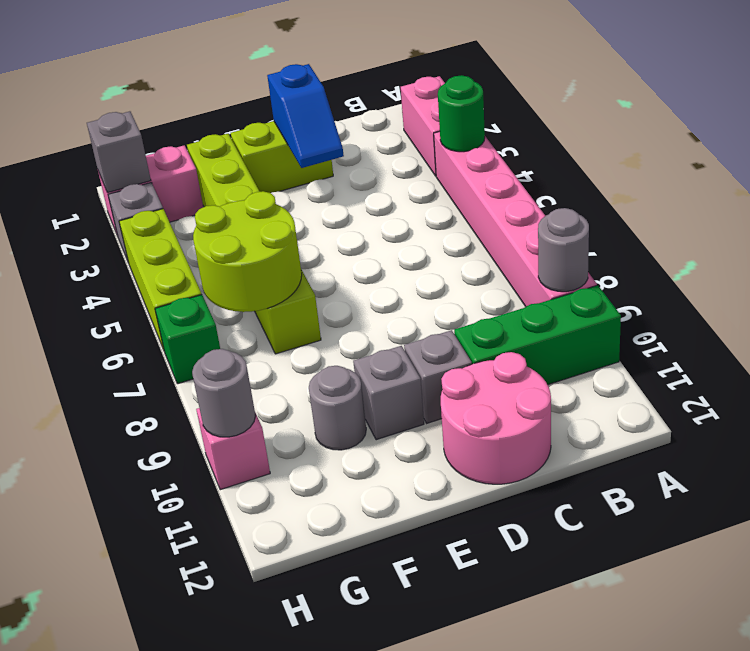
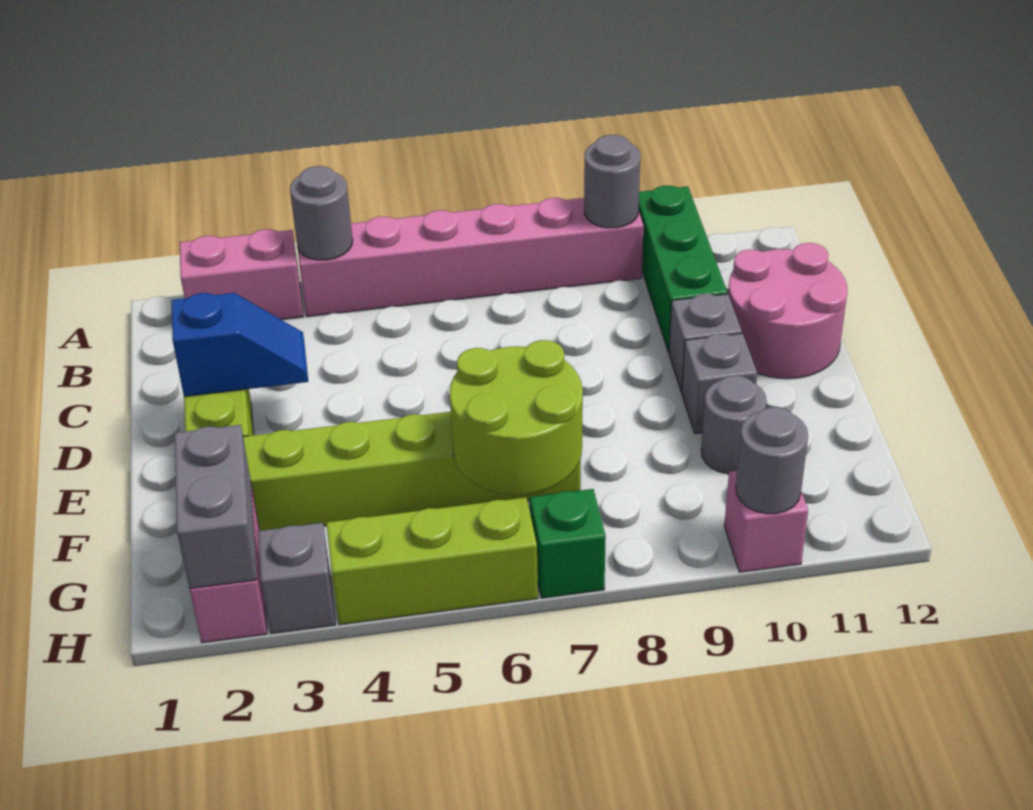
green 1x1 round brick [438,75,485,152] -> grey 1x1 round brick [290,166,353,260]
grey 1x1 brick [87,111,151,193] -> grey 1x2 brick [175,425,257,589]

